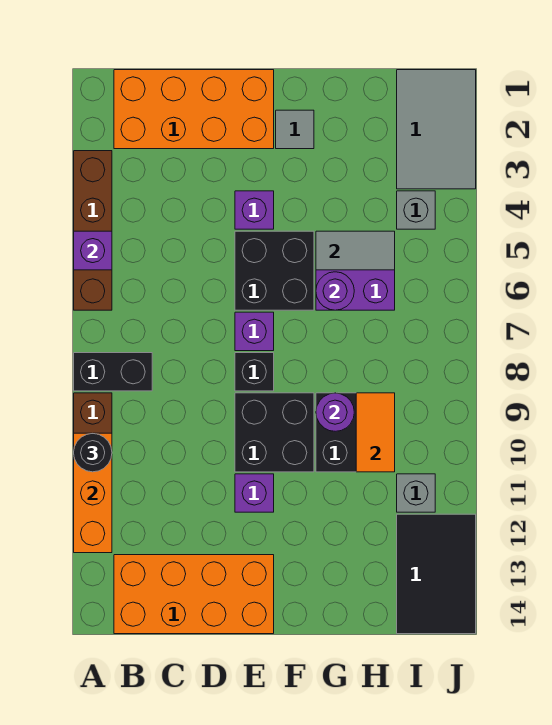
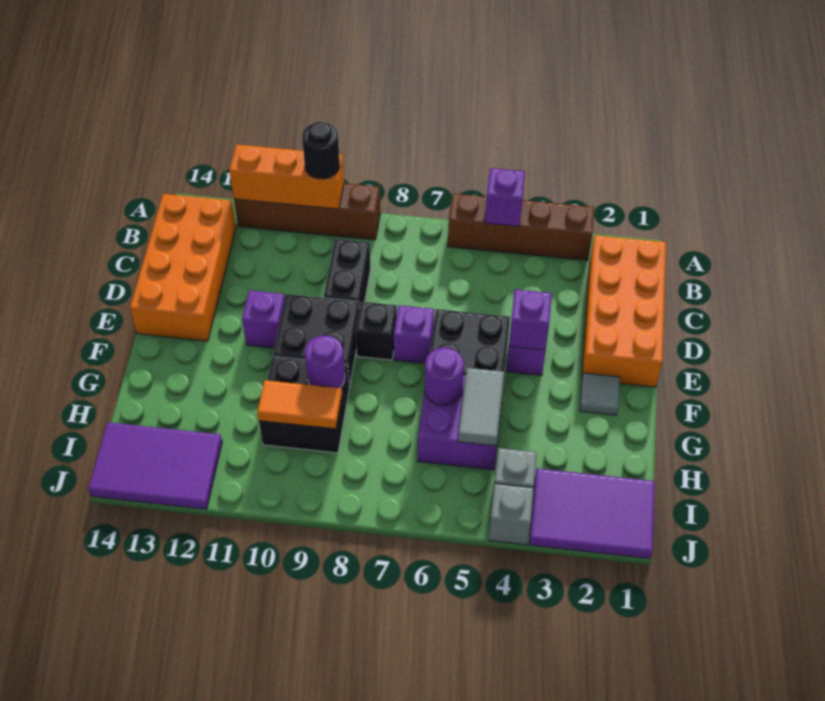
black 1x2 brick [74,353,152,391] -> black 1x2 brick moved to [324,239,371,308]
none -> purple 1x1 brick [509,290,552,350]
grey 2x3 tile [397,70,476,189] -> purple 2x3 tile [529,468,655,559]
grey 1x1 brick [397,474,435,512] -> grey 1x1 brick moved to [489,484,534,545]
black 2x3 tile [397,514,476,634] -> purple 2x3 tile [88,422,222,509]

